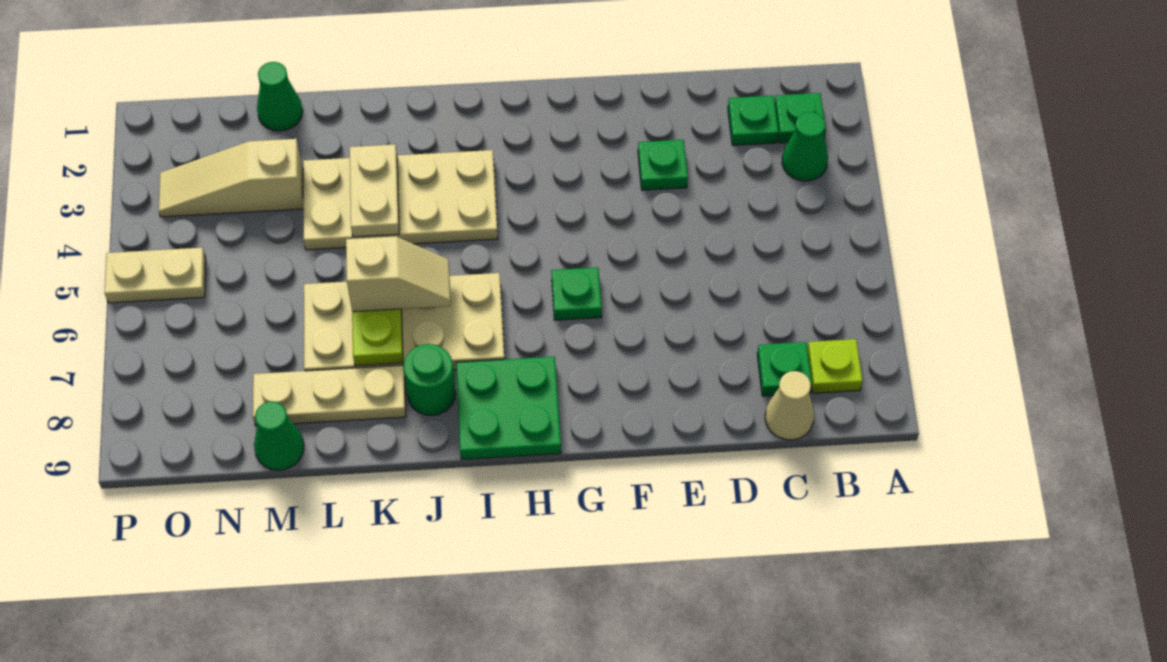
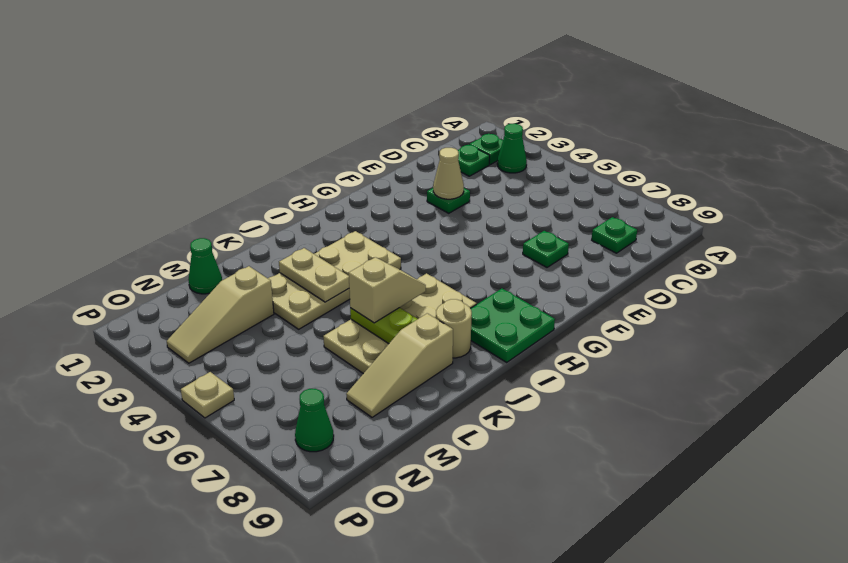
lime 1x1 plate [807,339,862,393] -> none
tan 1x1 cone [765,371,814,440] -> tan 1x1 cone moved to [433,148,464,199]
green 1x1 plate [551,267,602,320] -> green 1x1 plate moved to [523,231,569,267]
green 1x1 round brick [403,344,456,416] -> tan 1x1 round brick [436,299,472,358]
tan 1x3 plate [253,365,406,426] -> tan 1x3 slope [346,313,453,417]
green 1x1 cone [254,402,304,470] -> green 1x1 cone moved to [295,389,334,452]
tan 1x2 plate [104,248,206,303] -> tan 1x1 plate [181,372,234,418]

